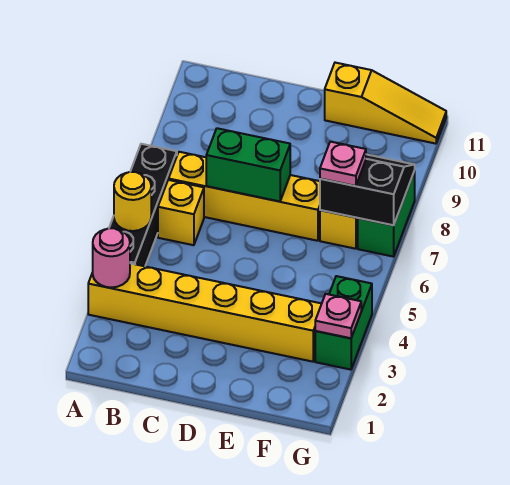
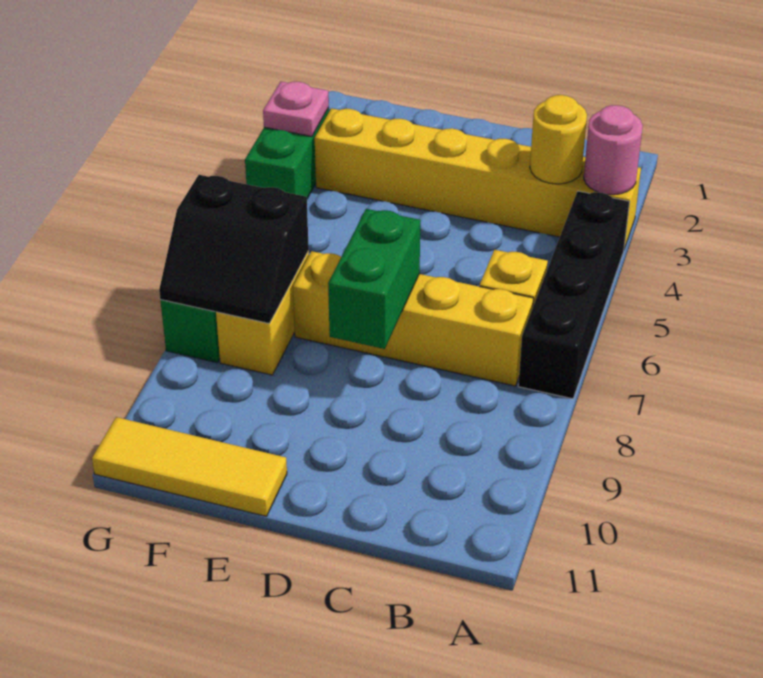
yellow 1x1 round brick [114,172,151,231] -> yellow 1x1 round brick moved to [530,95,587,184]
green 1x2 brick [206,128,290,201] -> green 1x2 brick turned to [328,209,421,349]
yellow 1x3 slope [325,63,446,144] -> yellow 1x3 tile [92,417,287,516]
pink 1x1 plate [320,142,366,186] -> none

